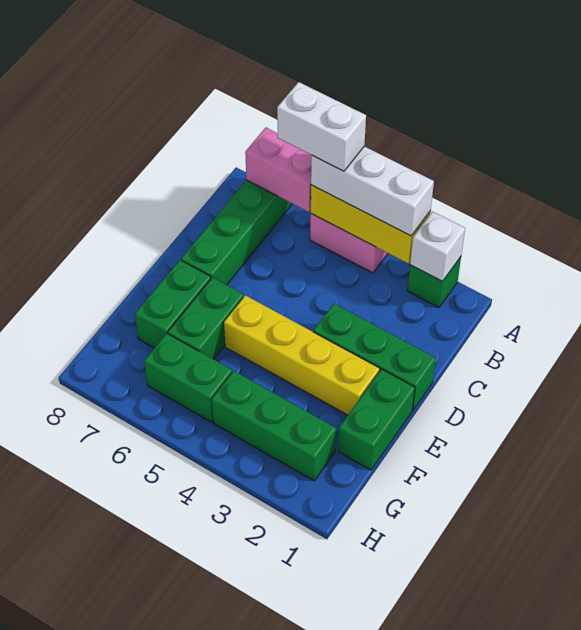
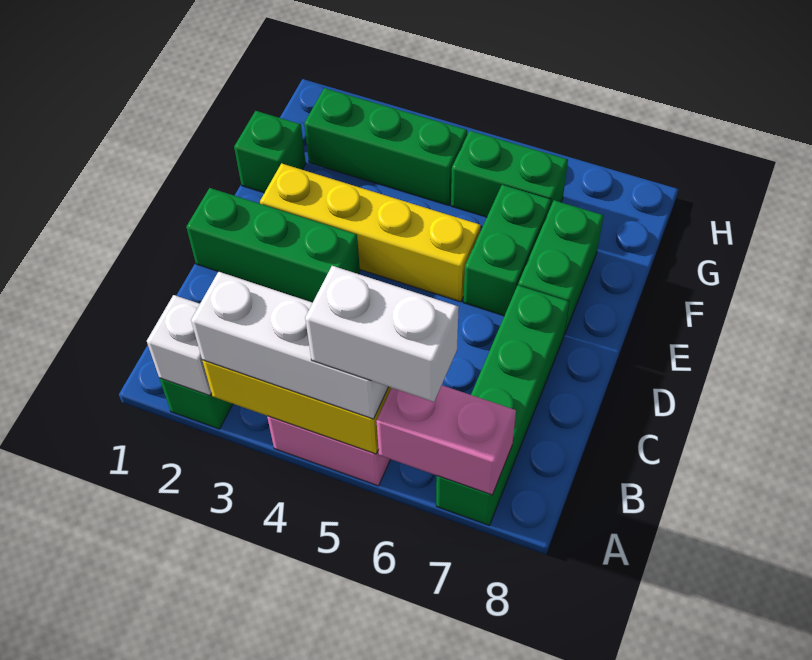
green 1x2 brick [338,369,415,470] -> green 1x1 brick [234,111,306,193]

